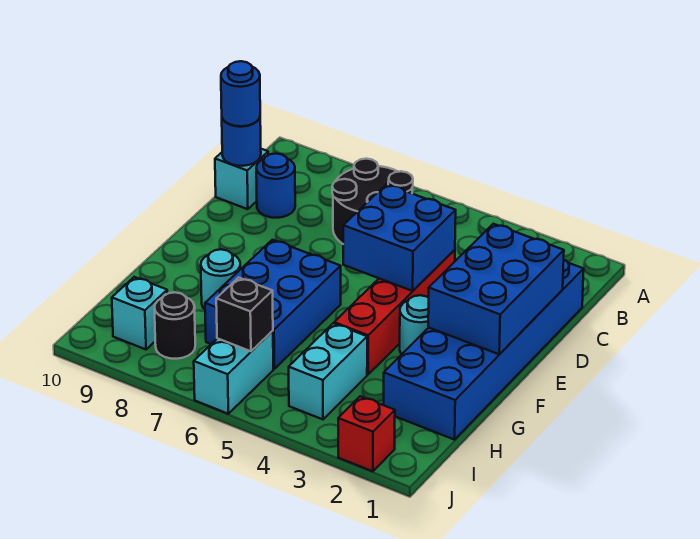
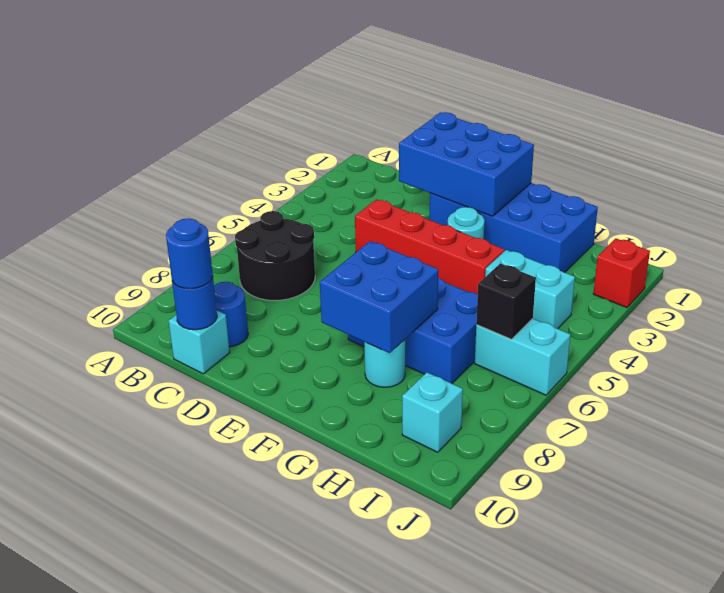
blue 2x6 brick [384,260,584,440] -> blue 2x4 brick [430,183,598,272]
blue 2x2 brick [343,184,456,291] -> blue 2x2 brick moved to [320,241,438,353]
black 1x1 round brick [154,292,195,359] -> none

